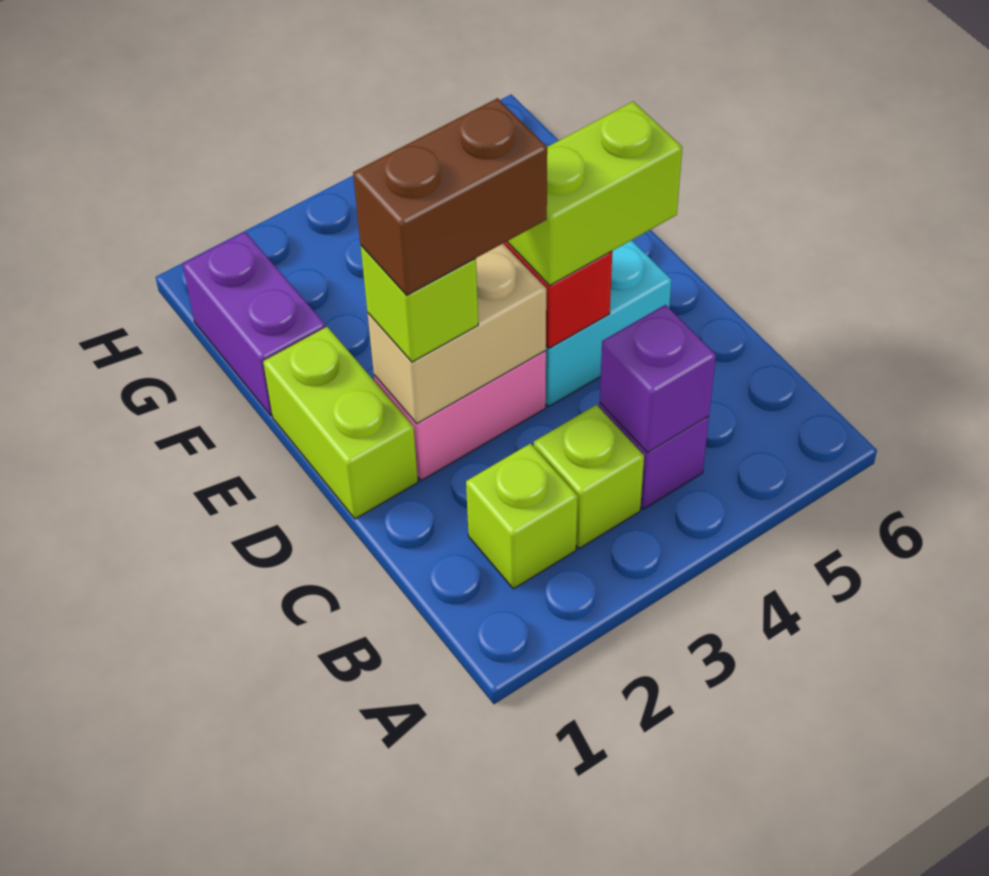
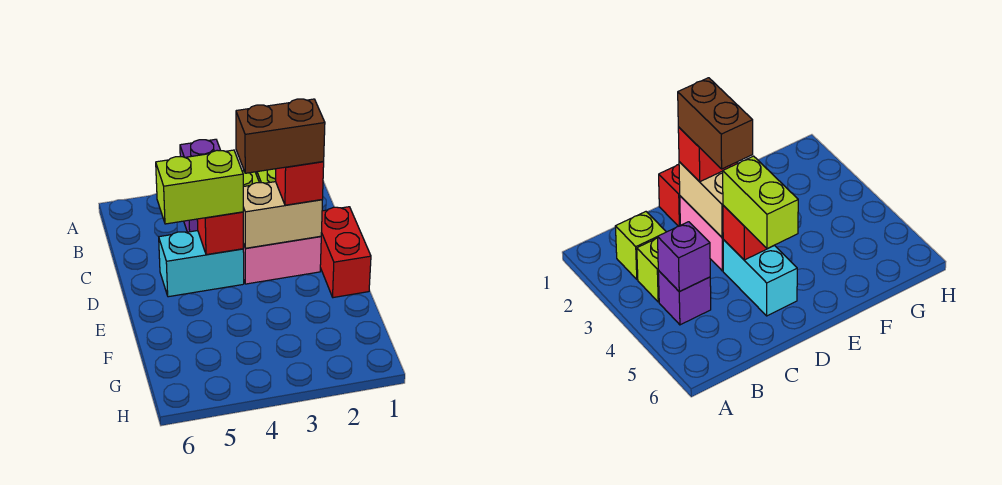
lime 1x2 brick [263,327,418,519] -> red 1x2 brick [320,207,371,298]
lime 1x1 brick [361,246,478,362] -> red 1x1 brick [276,161,324,205]
purple 1x2 brick [183,232,325,416] -> none

